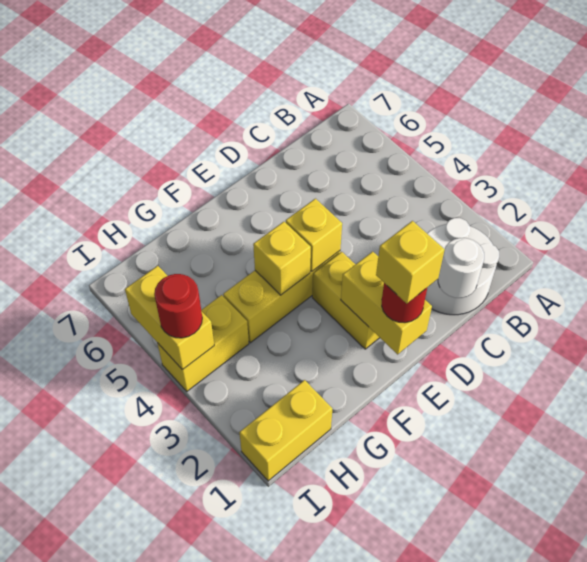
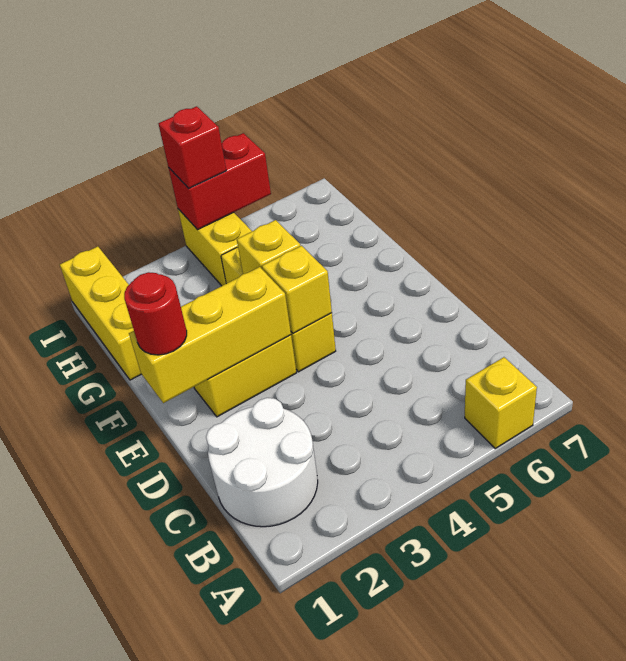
white 1x1 round brick [438,238,484,298] -> none
yellow 1x2 brick [341,251,432,354] -> yellow 1x3 brick [129,267,291,403]
yellow 1x1 brick [376,221,445,304] -> yellow 1x1 brick moved to [465,357,537,448]
yellow 1x2 brick [239,380,332,481] -> yellow 1x3 brick [60,246,141,380]
yellow 1x2 brick [125,266,214,370] -> red 1x2 brick [169,133,271,230]
red 1x1 round brick [154,274,202,338] -> red 1x1 brick [158,106,226,188]

